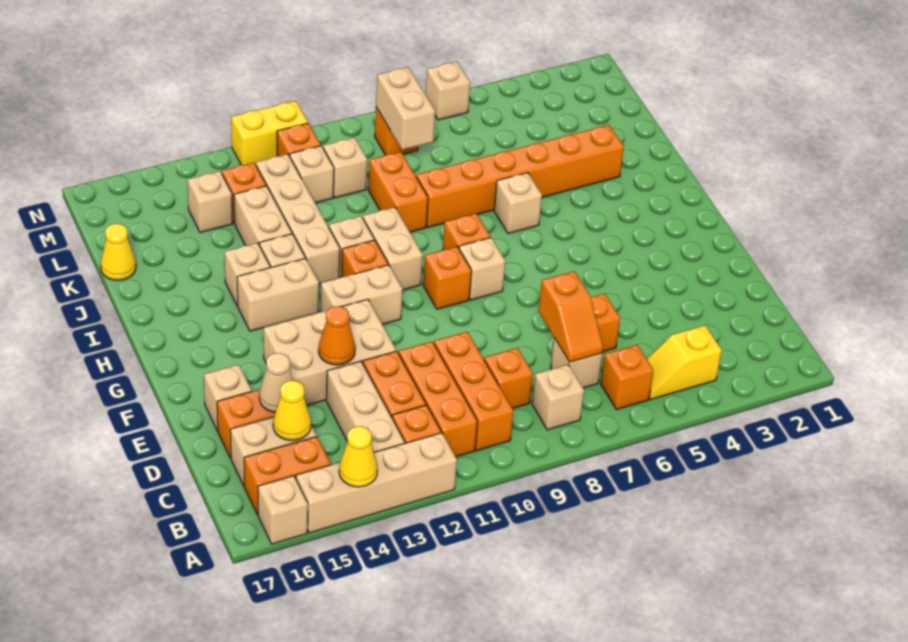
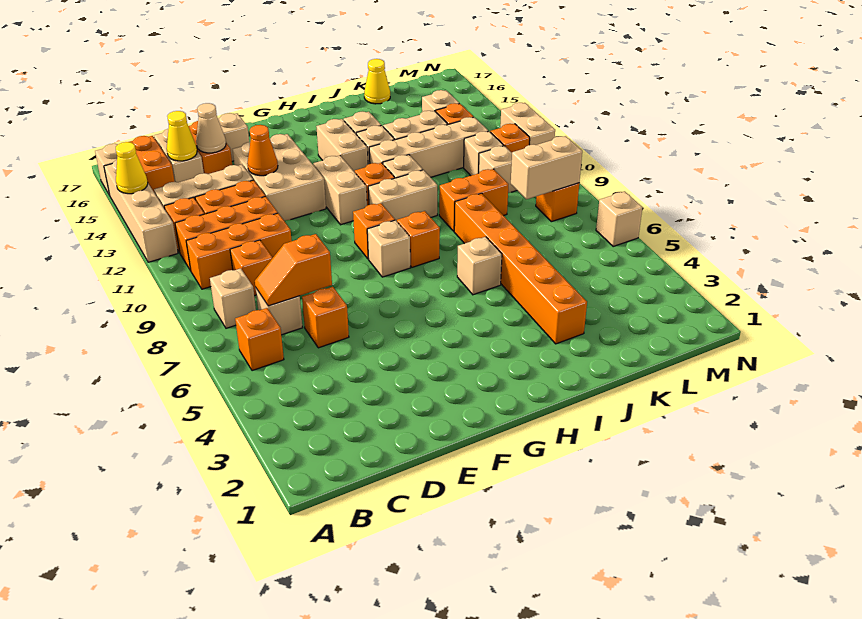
yellow 1x2 slope [647,325,722,400] -> none
yellow 1x2 brick [231,101,308,165] -> tan 1x2 brick [500,103,555,145]

